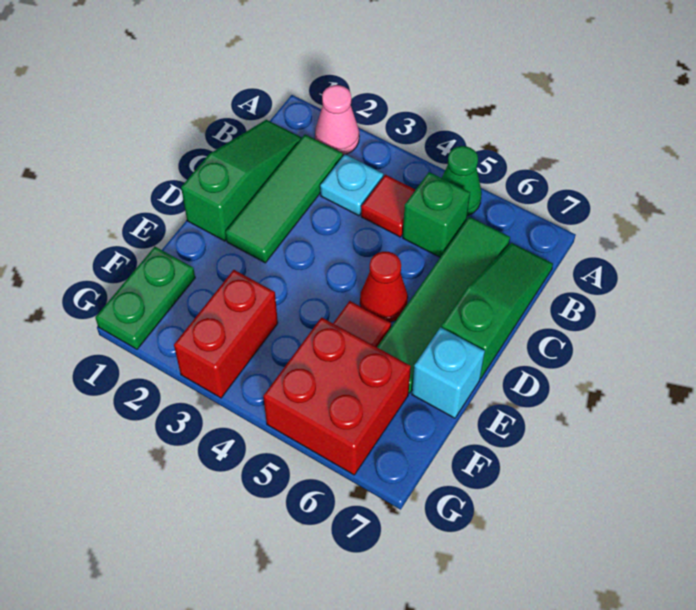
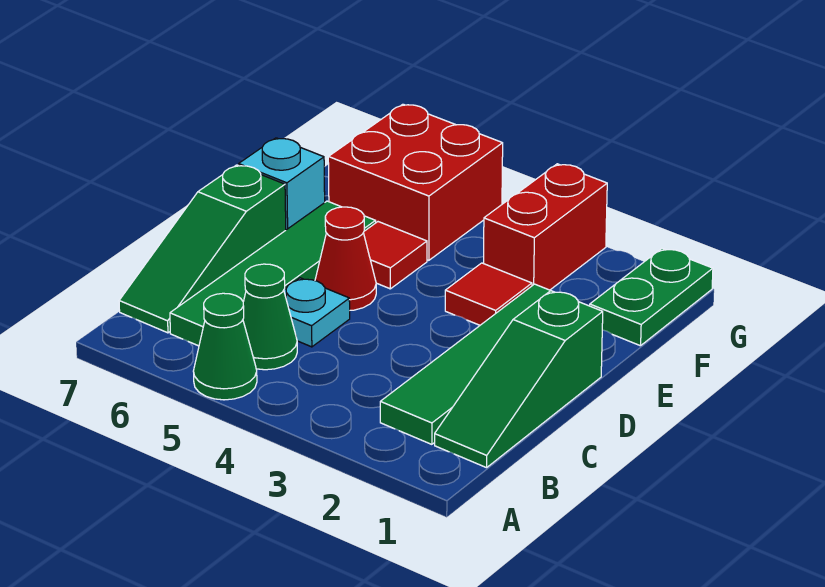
pink 1x1 cone [315,85,359,155] -> none
green 1x3 tile [226,134,343,263] -> green 1x4 tile [380,284,550,444]
cyan 1x1 plate [320,154,383,216] -> cyan 1x1 plate moved to [284,278,350,347]
red 1x1 tile [361,175,416,237] -> red 1x1 tile moved to [445,263,532,325]
green 1x1 brick [403,172,470,257] -> green 1x1 cone [243,264,297,370]

